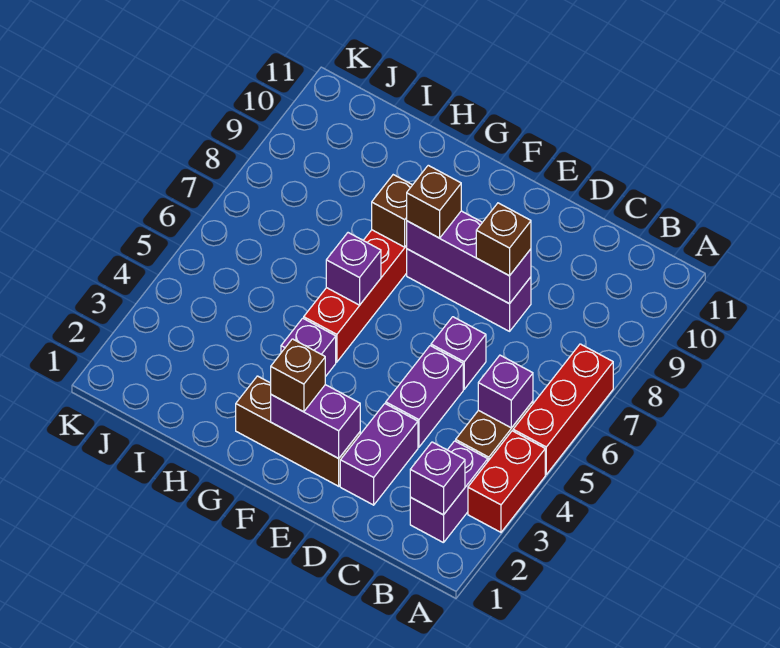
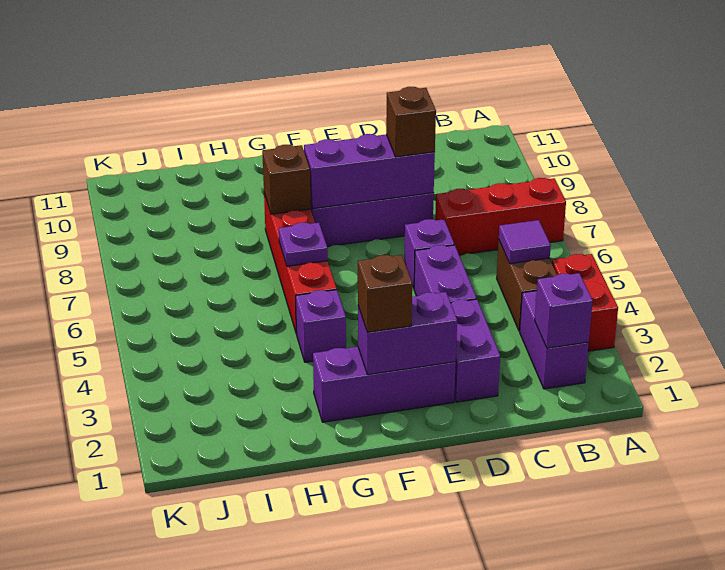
red 1x3 brick [513,344,613,474] -> red 1x3 brick turned to [435,178,566,255]
purple 1x1 brick [478,355,533,428] -> purple 1x1 tile [499,220,551,264]
brown 1x3 brick [236,376,360,486] -> purple 1x3 brick [313,347,456,422]
brown 1x1 brick [407,165,461,238] -> none
purple 1x1 brick [326,233,381,305] -> purple 1x1 plate [279,223,328,266]

